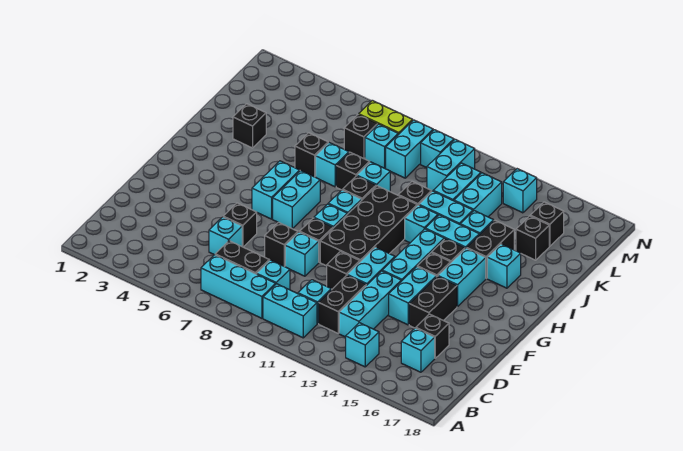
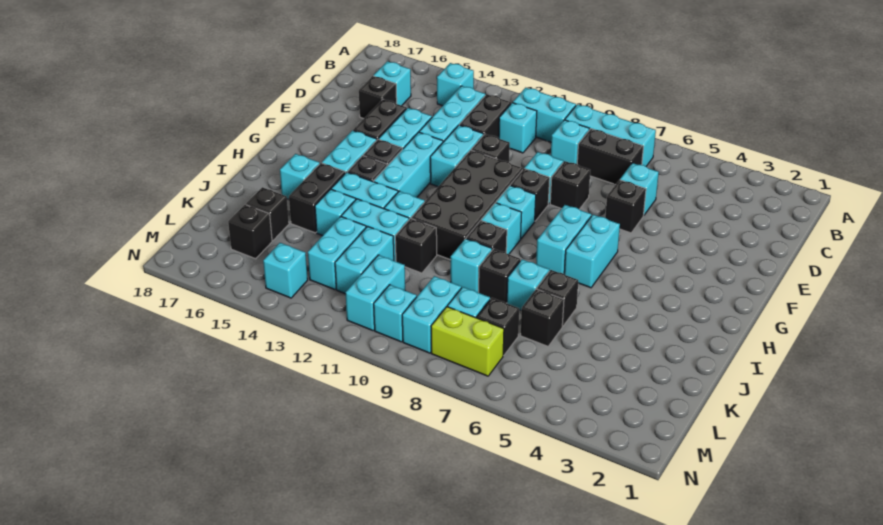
black 1x1 brick [233,104,266,148] -> black 1x1 brick moved to [521,289,564,346]

